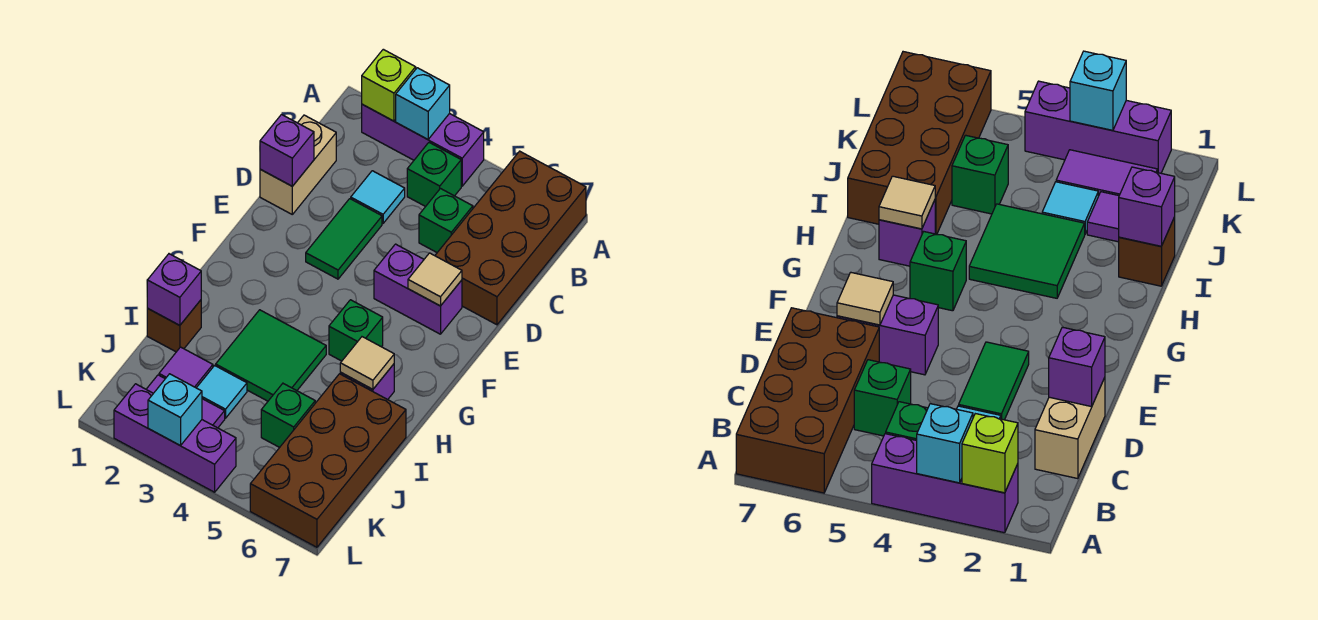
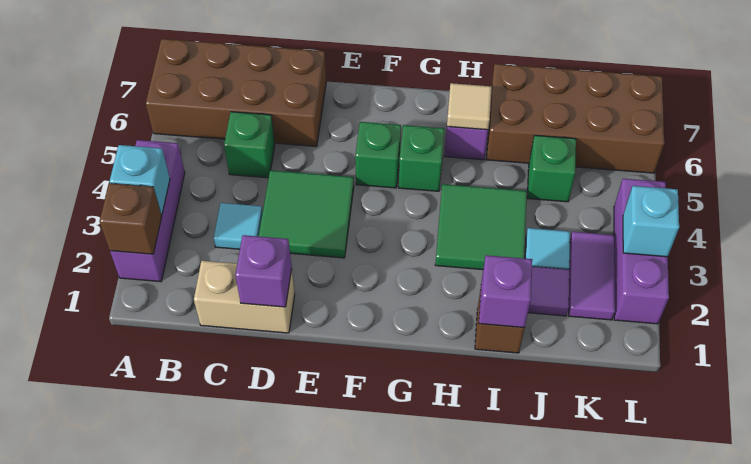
lime 1x1 brick [362,49,416,121] -> brown 1x1 brick [100,183,162,254]
green 1x1 brick [407,143,461,207] -> green 1x1 brick moved to [355,122,401,188]
green 1x2 tile [306,199,382,279] -> green 2x2 tile [259,170,354,258]
purple 1x2 brick [374,244,462,334] -> none
tan 1x1 tile [408,253,462,306] -> none

